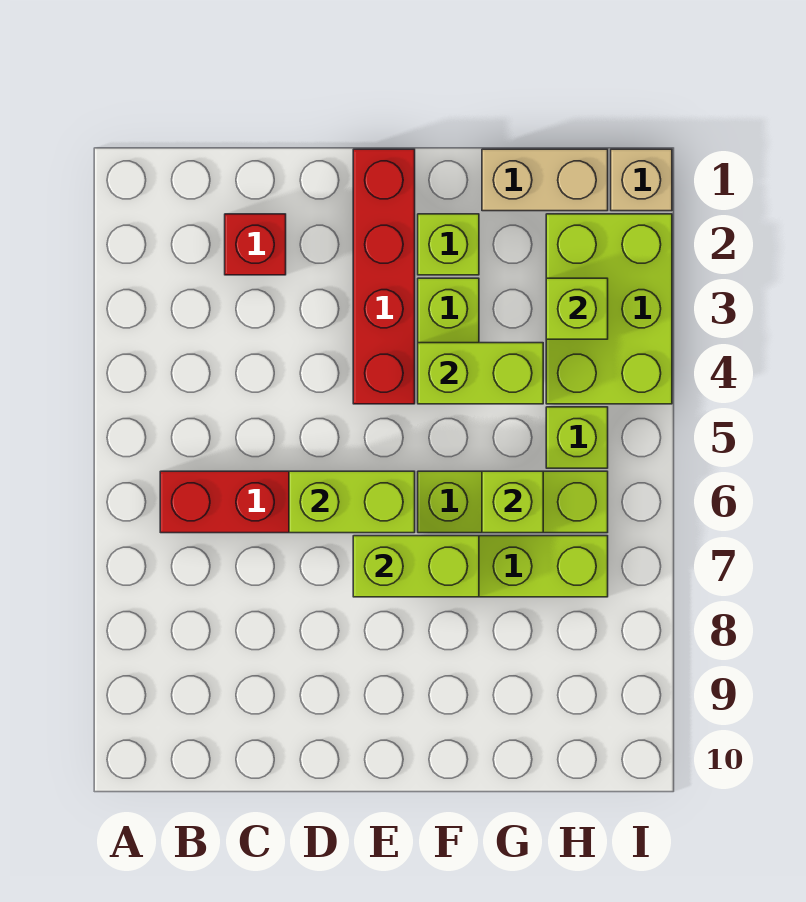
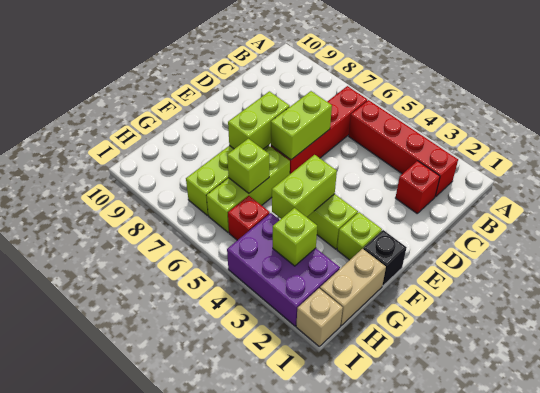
red 1x4 brick [353,149,415,404] -> red 1x4 brick moved to [349,100,458,197]
none -> black 1x1 brick [363,230,407,286]
lime 2x3 brick [546,214,672,404] -> purple 2x3 brick [227,213,340,326]
lime 1x1 brick [546,407,608,468] -> red 1x1 brick [228,196,270,240]

